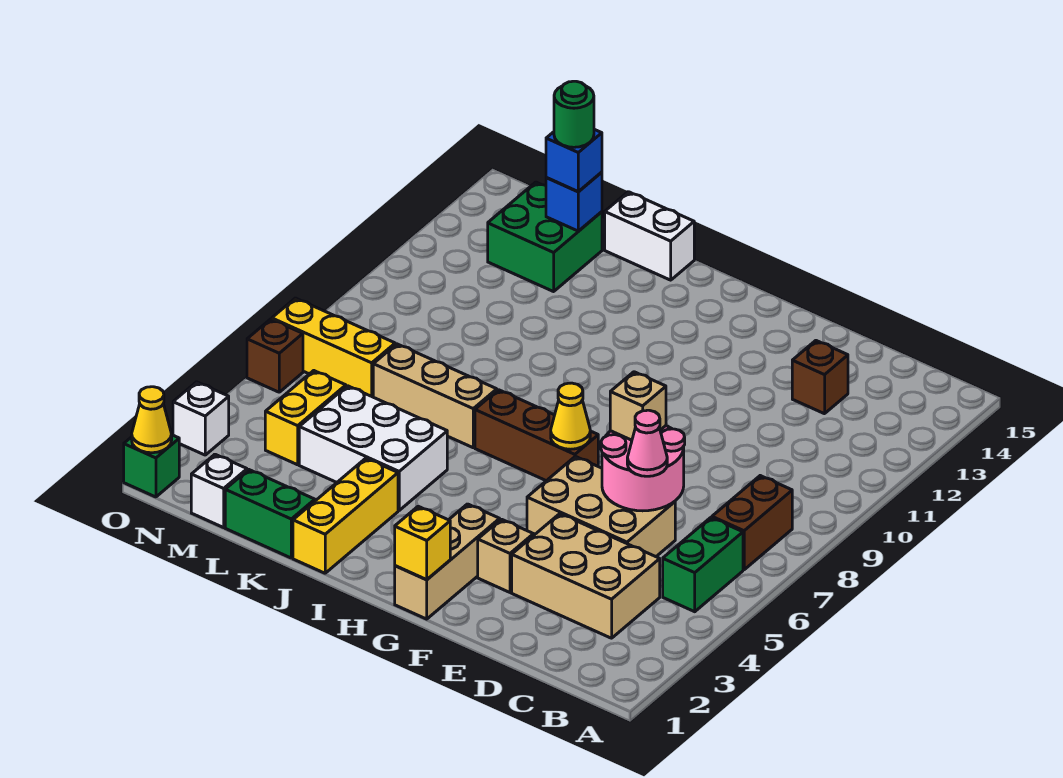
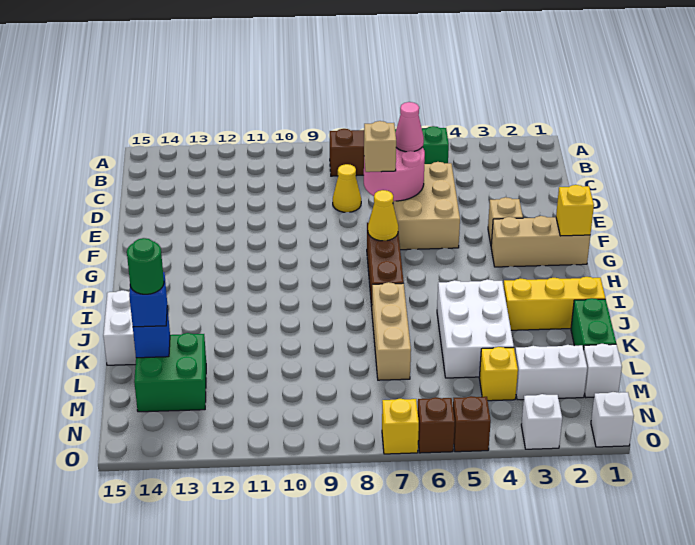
tan 2x3 brick [512,514,660,638] -> none
brown 1x1 brick [792,341,848,414] -> brown 1x1 brick moved to [453,396,491,452]
none -> white 1x2 brick [515,345,587,400]
yellow 1x2 brick [265,371,346,465] -> yellow 1x1 brick [479,347,518,401]
yellow 1x3 brick [272,298,395,397] -> yellow 1x1 brick [382,399,419,454]
green 1x1 brick [124,435,179,497] -> white 1x1 brick [591,392,634,447]
yellow 1x1 cone [132,387,172,453] -> yellow 1x1 cone moved to [333,164,361,212]

